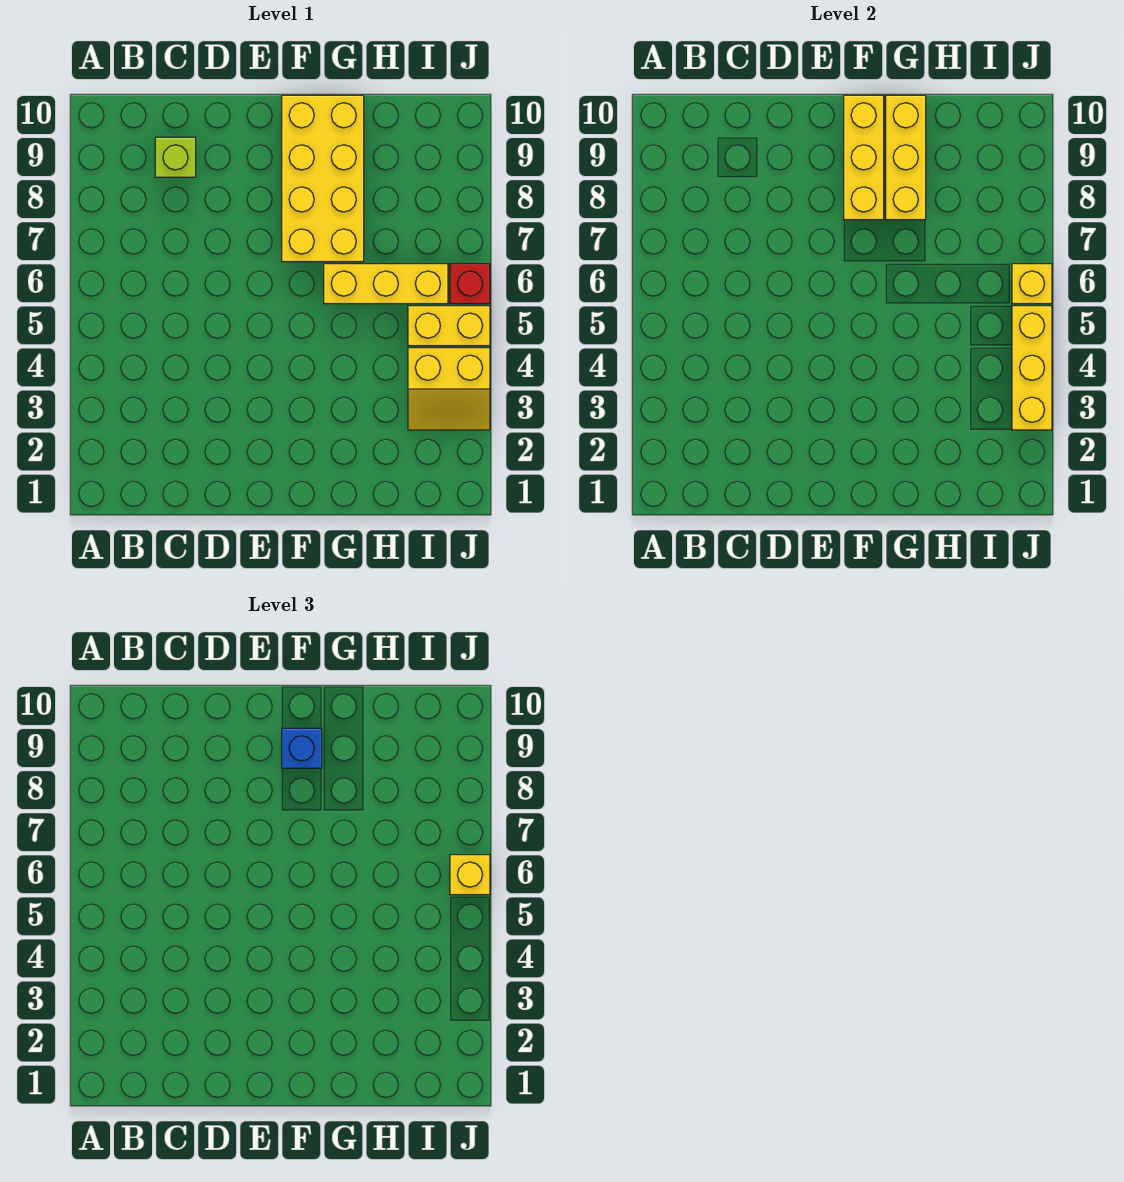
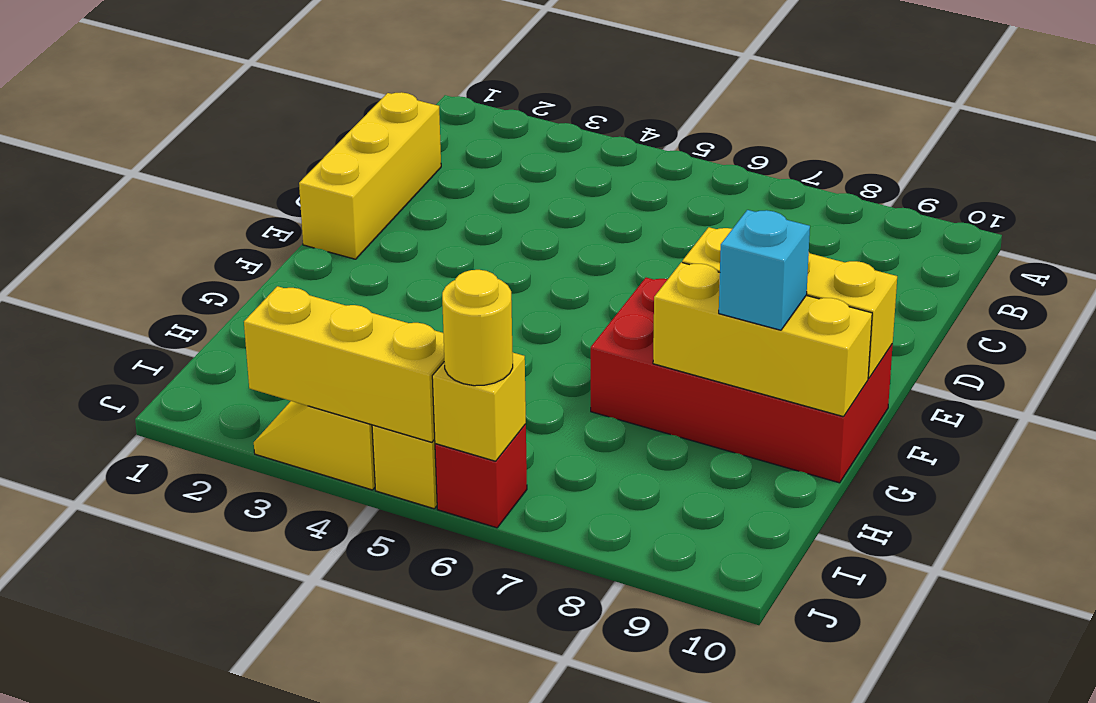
lime 1x1 brick [155,137,196,177] -> none
yellow 2x4 brick [282,95,364,262] -> red 2x4 brick [591,278,893,483]
blue 1x1 brick [282,728,322,768] -> none
yellow 1x3 brick [324,264,448,304] -> yellow 1x3 brick moved to [299,92,441,259]
none -> cyan 1x1 brick [719,210,810,330]
yellow 1x1 brick [450,855,490,895] -> yellow 1x1 round brick [442,270,513,386]

